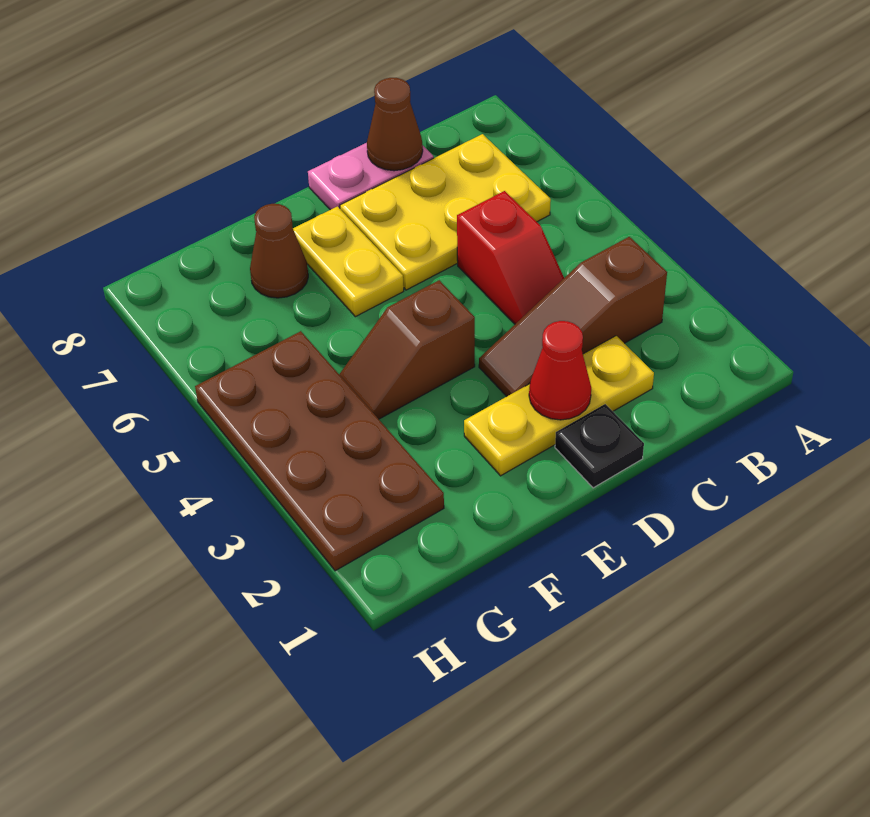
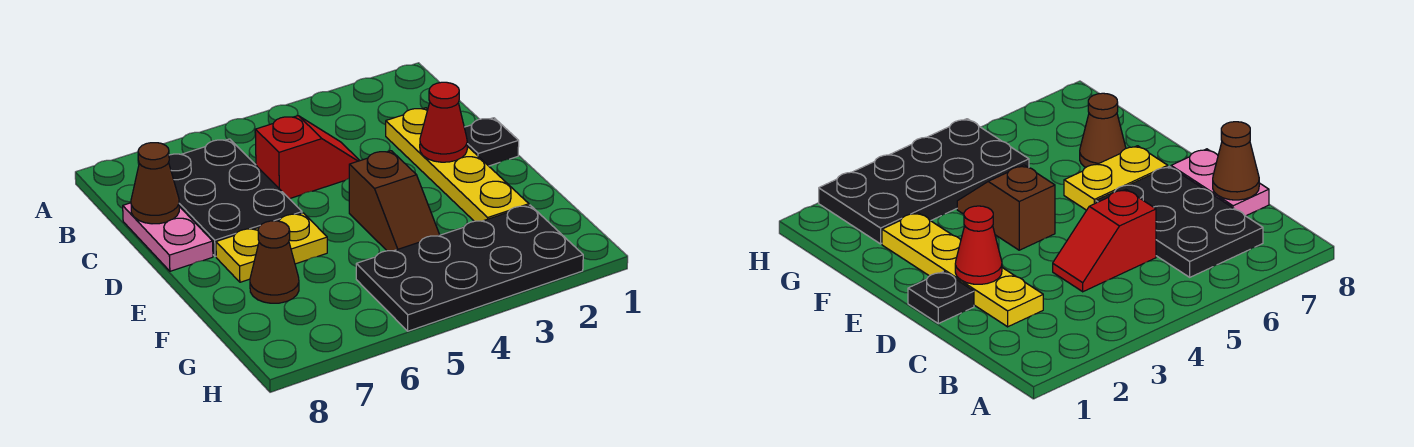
brown 1x3 slope [479,237,667,396] -> none
yellow 2x3 plate [340,134,551,290] -> black 2x3 plate [169,139,302,256]
yellow 1x3 plate [464,336,654,476] -> yellow 1x4 plate [386,108,529,221]
brown 2x4 plate [195,331,444,571] -> black 2x4 plate [356,205,583,331]

